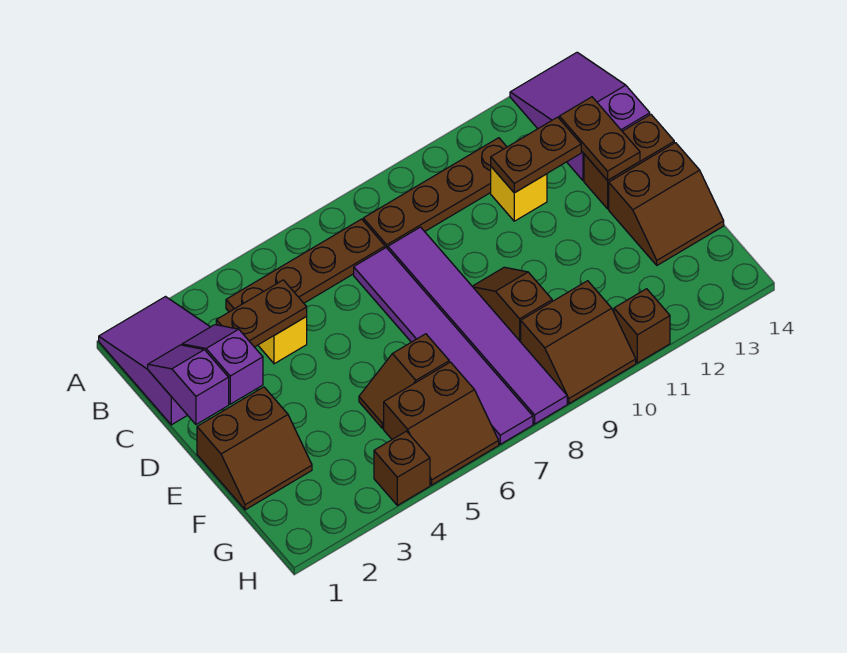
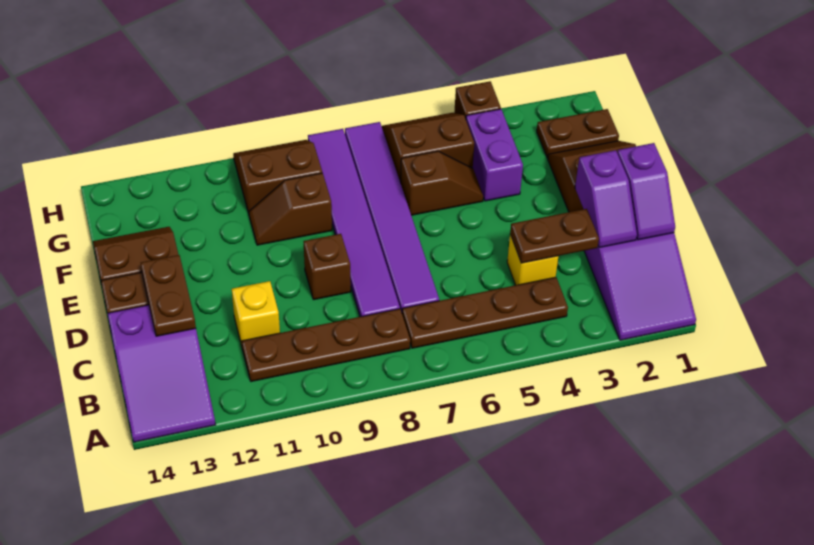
brown 1x2 plate [491,117,581,193] -> brown 1x2 plate moved to [537,109,619,158]
brown 1x2 slope [472,267,552,342] -> brown 1x2 slope turned to [249,173,332,245]
none -> purple 1x2 brick [466,109,523,201]
brown 1x1 brick [614,289,670,363] -> brown 1x1 brick moved to [304,234,351,300]

